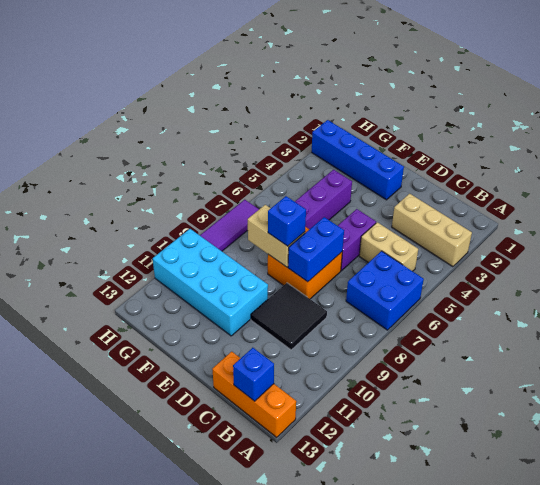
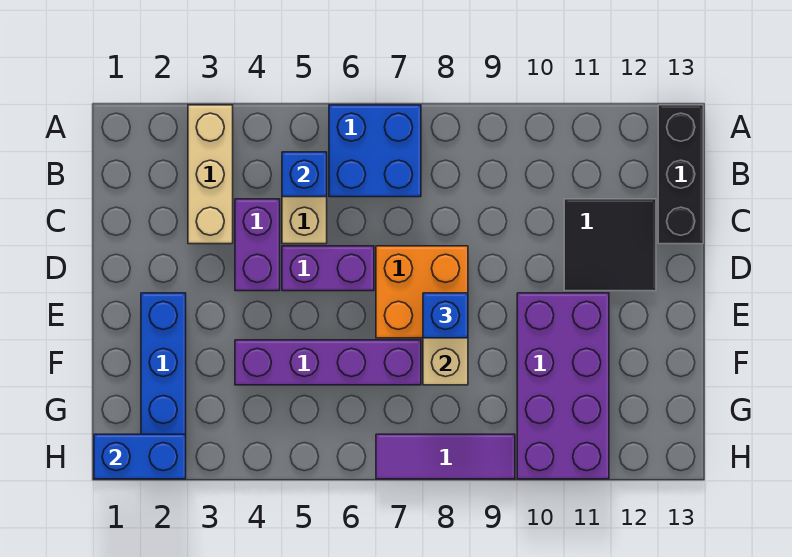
orange 1x3 brick [212,352,296,437] -> black 1x3 brick [658,105,703,244]
blue 1x1 brick [233,348,274,401] -> blue 1x1 brick moved to [282,152,327,197]
none -> purple 1x2 brick [235,199,280,291]
black 2x2 tile [251,283,327,350] -> black 2x2 tile moved to [564,199,656,291]
blue 1x2 brick [288,217,344,282] -> blue 1x2 brick moved to [94,434,186,479]
cyan 2x4 brick [153,229,268,336] -> purple 2x4 brick [517,293,609,479]

